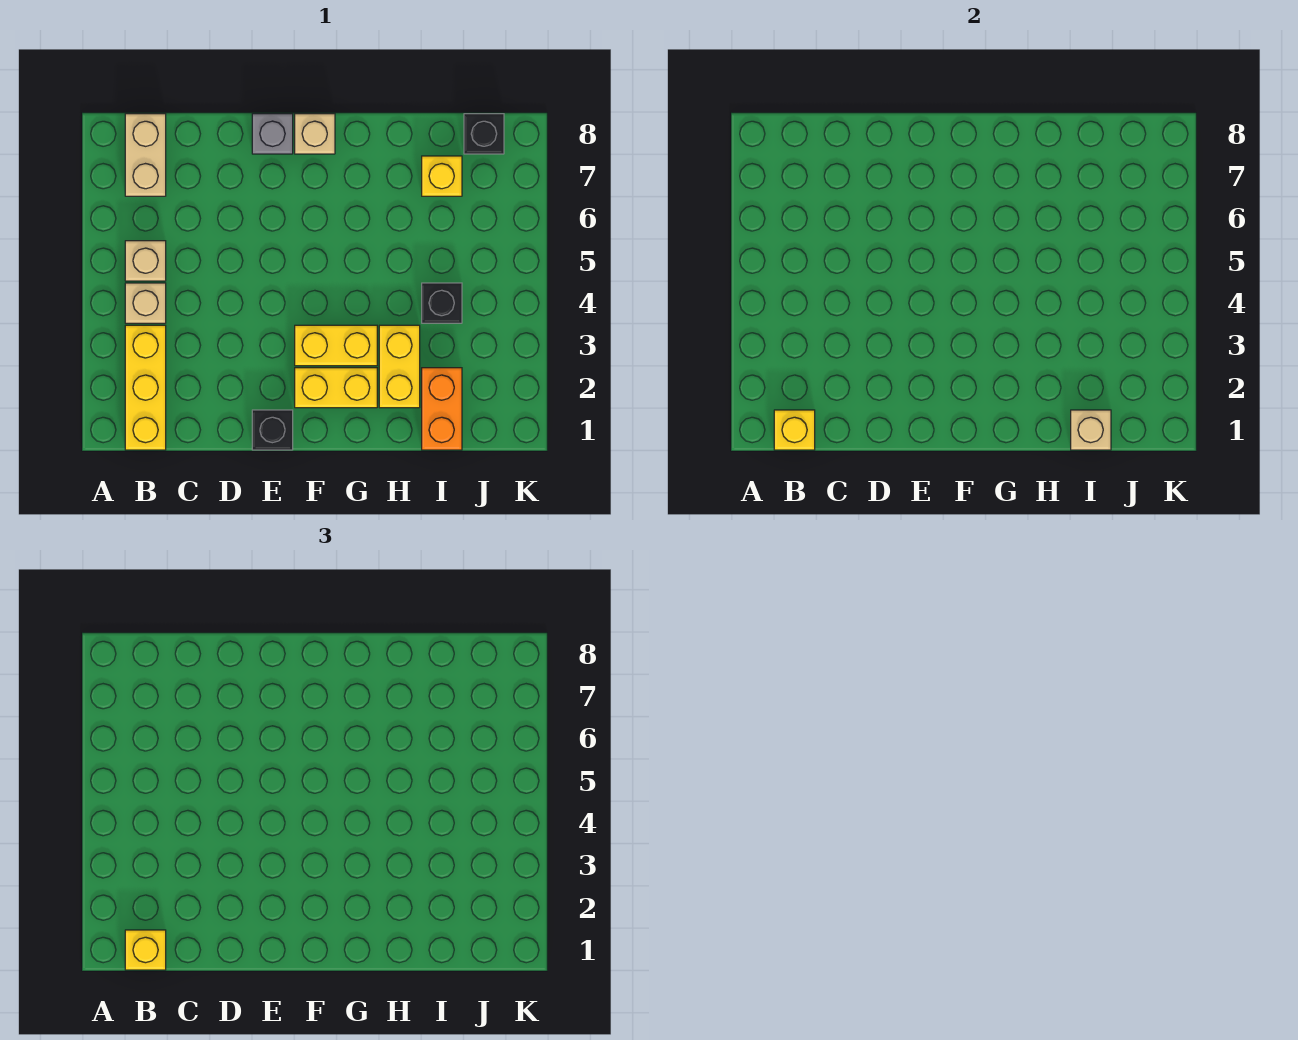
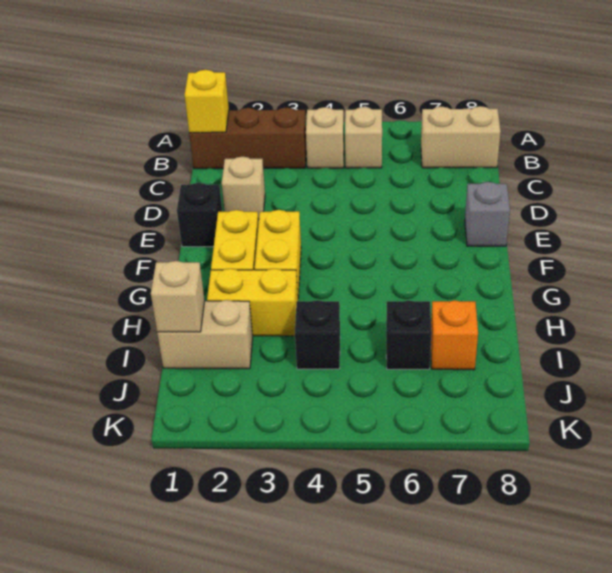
yellow 1x3 brick [125,325,166,450] -> brown 1x3 brick [189,107,306,169]
yellow 1x1 brick [125,930,166,970] -> none
tan 1x1 brick [295,114,335,154] -> tan 1x1 brick moved to [222,157,265,219]
orange 1x2 brick [422,368,462,450] -> tan 1x2 brick [157,300,253,369]
yellow 1x1 brick [422,156,462,196] -> orange 1x1 brick [431,300,478,370]
black 1x1 brick [464,114,504,154] -> black 1x1 brick moved to [386,300,432,369]

